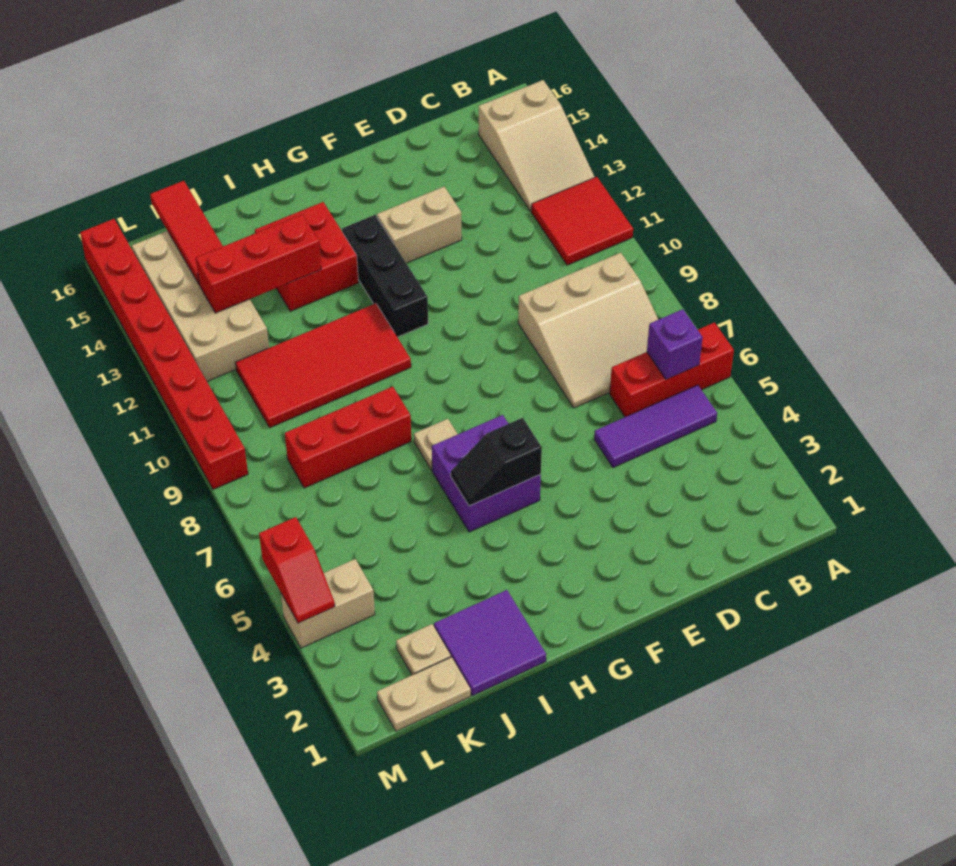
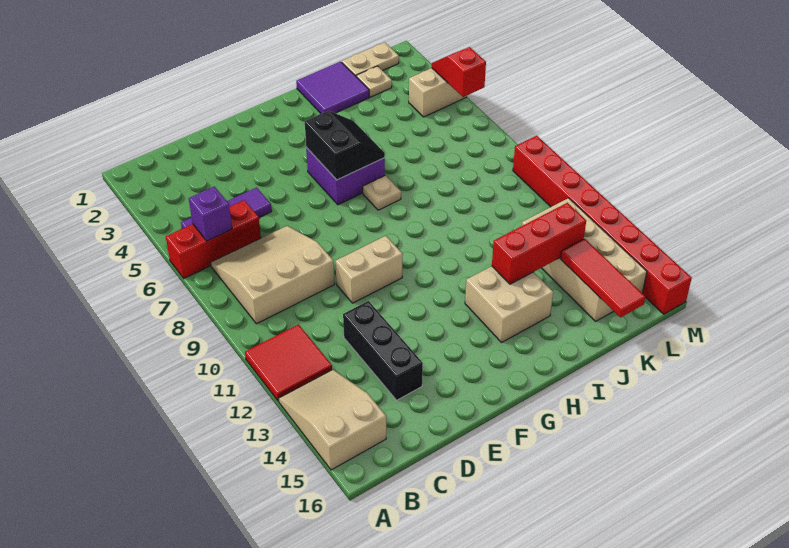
tan 1x2 brick [377,187,462,263] -> tan 1x2 brick moved to [335,236,403,303]
black 1x2 slope [451,418,542,506] -> black 2x2 slope [305,111,385,180]
black 1x3 brick [342,215,428,337] -> black 1x3 brick moved to [343,301,423,400]
red 2x4 tile [235,303,411,428] -> none
red 2x2 brick [255,202,358,311] -> tan 2x2 brick [465,266,553,342]
red 1x3 brick [285,387,411,488] -> none

